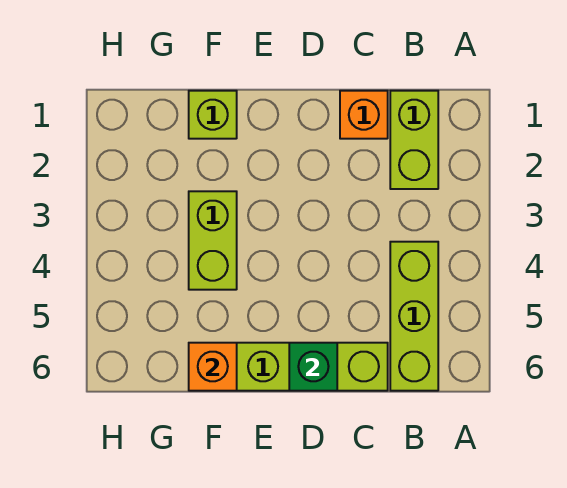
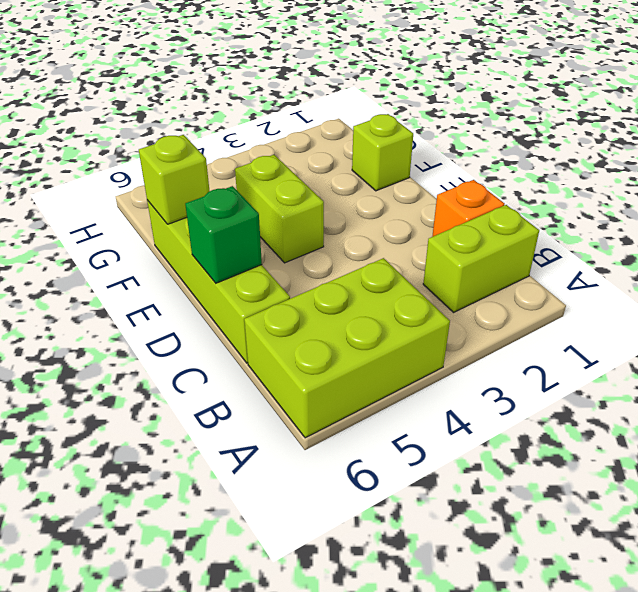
lime 1x3 brick [390,242,438,391] -> lime 2x3 brick [244,258,450,438]
lime 1x2 brick [189,191,237,290] -> lime 1x2 brick turned to [235,155,324,263]
orange 1x1 brick [189,343,237,391] -> lime 1x1 brick [139,135,210,224]

